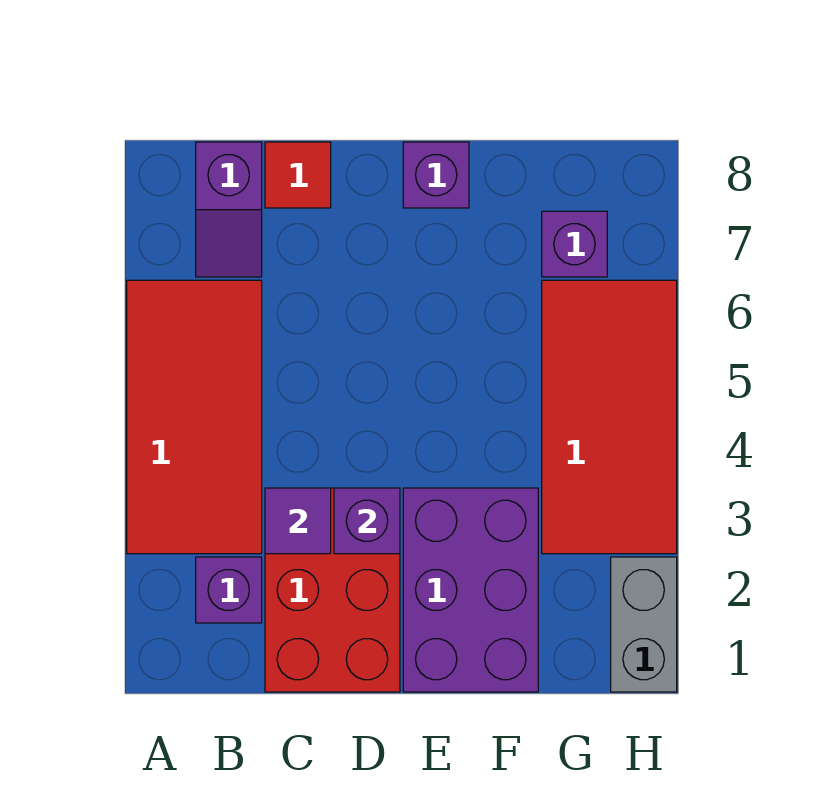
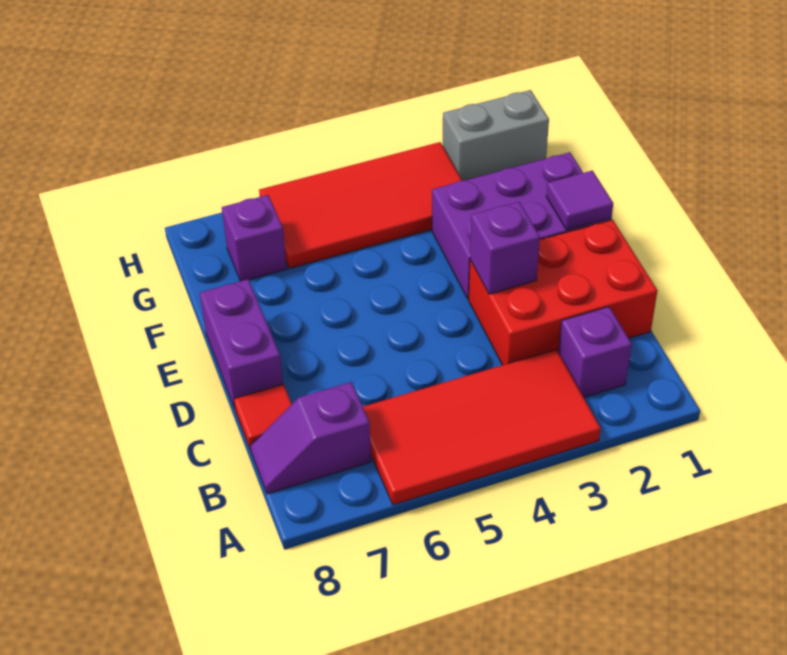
purple 1x2 slope [196,142,262,277] -> purple 1x2 slope turned to [250,382,371,494]
purple 1x1 tile [265,488,331,554] -> purple 1x1 tile moved to [546,170,613,230]
purple 1x1 brick [403,142,469,208] -> purple 1x2 brick [200,279,283,408]

